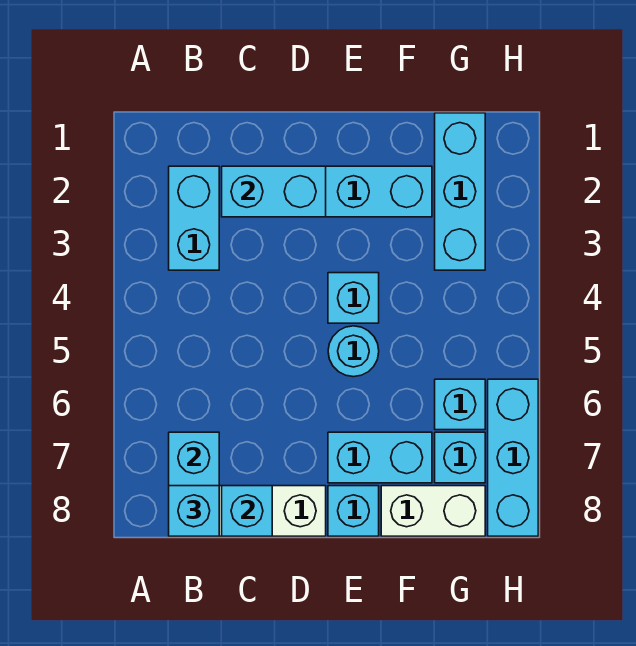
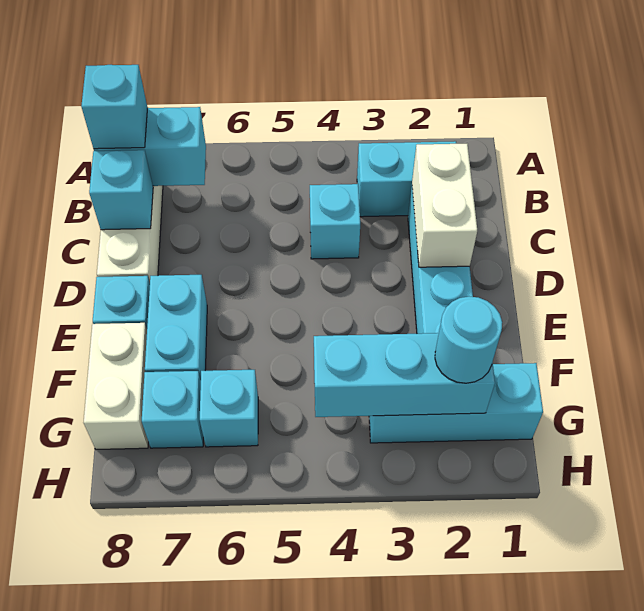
cyan 1x2 brick [222,166,326,217] -> white 1x2 brick [412,144,477,267]
cyan 1x1 brick [328,273,379,323] -> cyan 1x1 brick moved to [310,184,360,259]
cyan 1x1 round brick [328,326,379,377] -> cyan 1x1 round brick moved to [435,296,502,383]
cyan 1x3 brick [488,379,538,536] -> cyan 1x3 brick moved to [314,333,495,417]

